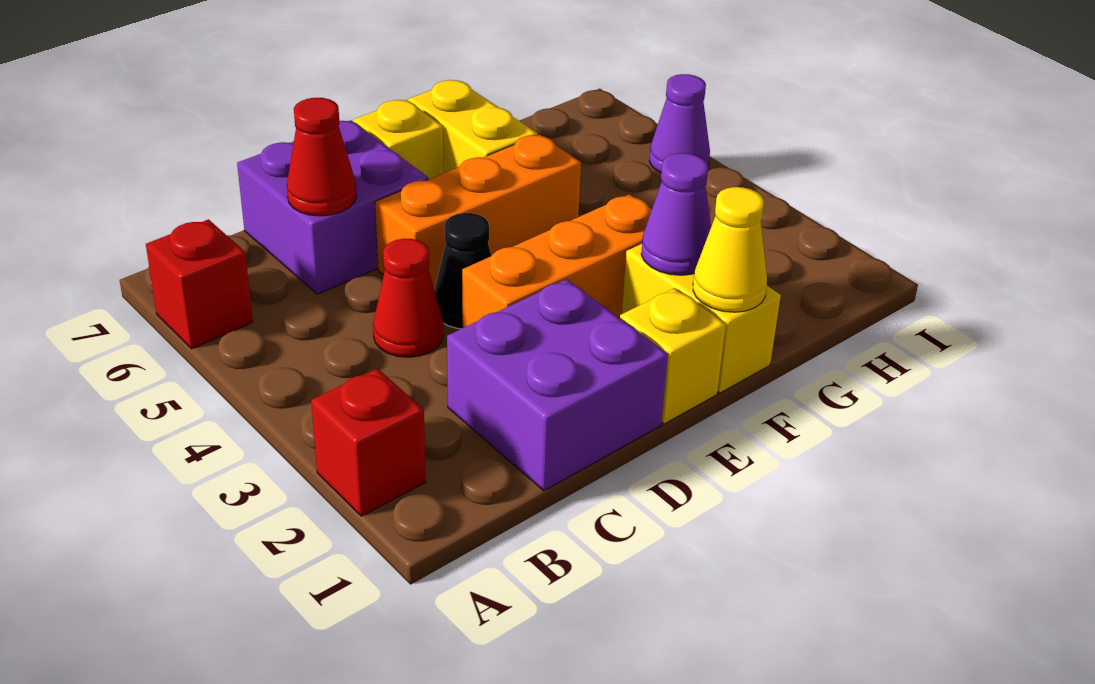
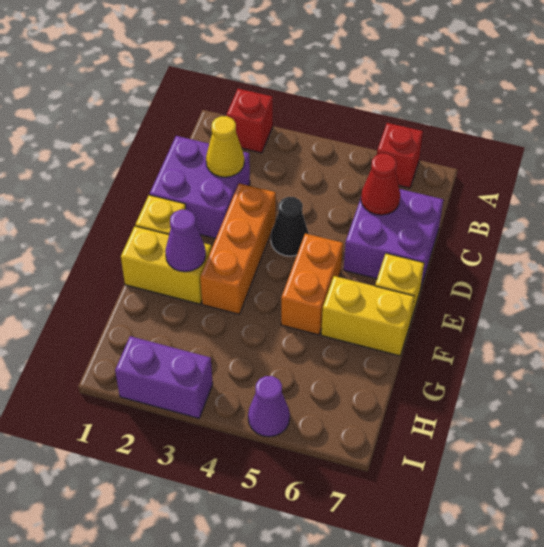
red 1x1 cone [373,239,444,357] -> none
orange 1x3 brick [375,135,581,290] -> orange 1x2 brick [281,233,343,335]
yellow 1x1 cone [693,187,767,312] -> yellow 1x1 cone moved to [206,116,244,177]
none -> purple 1x2 brick [115,336,213,418]

